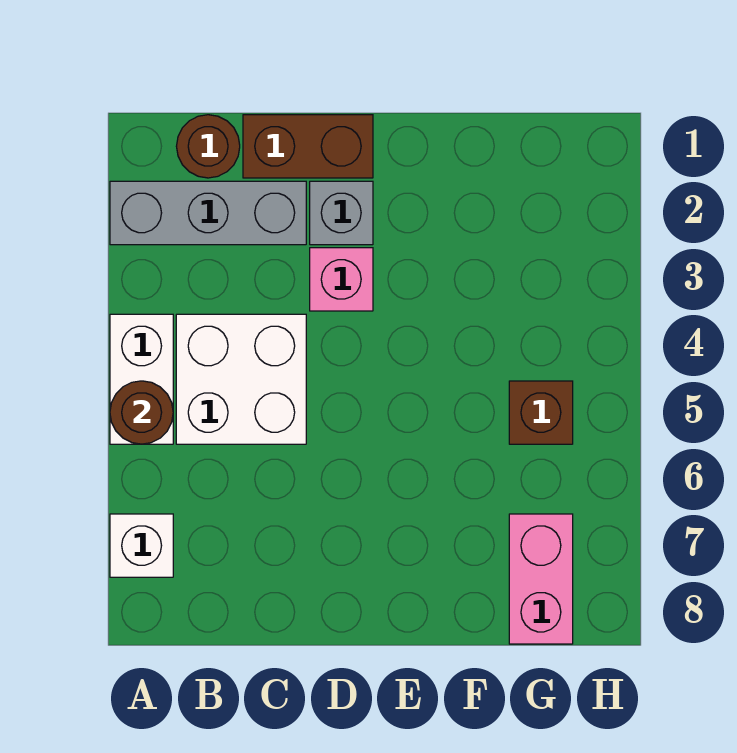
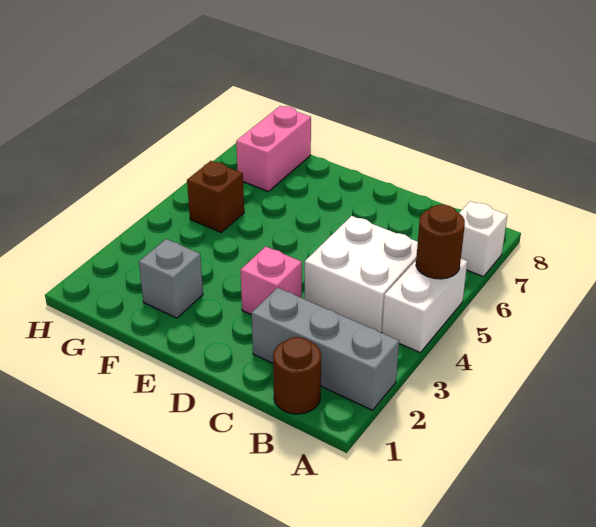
brown 1x2 brick [243,115,373,178] -> none
grey 1x1 brick [310,181,373,245] -> grey 1x1 brick moved to [139,239,203,318]

